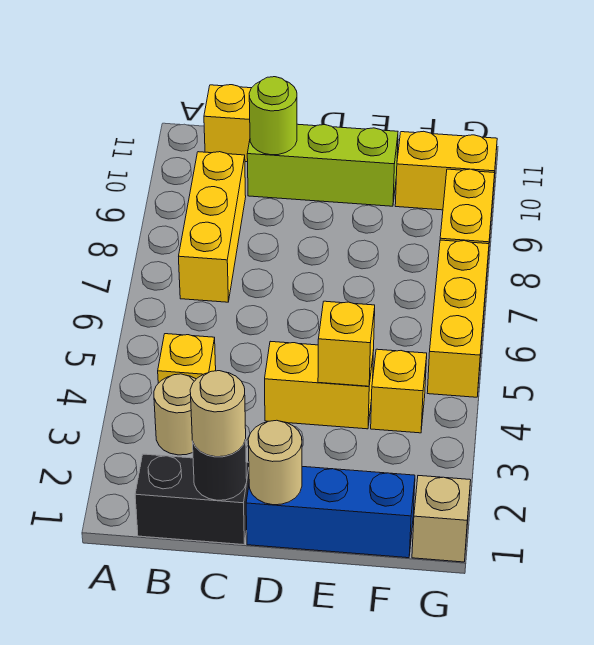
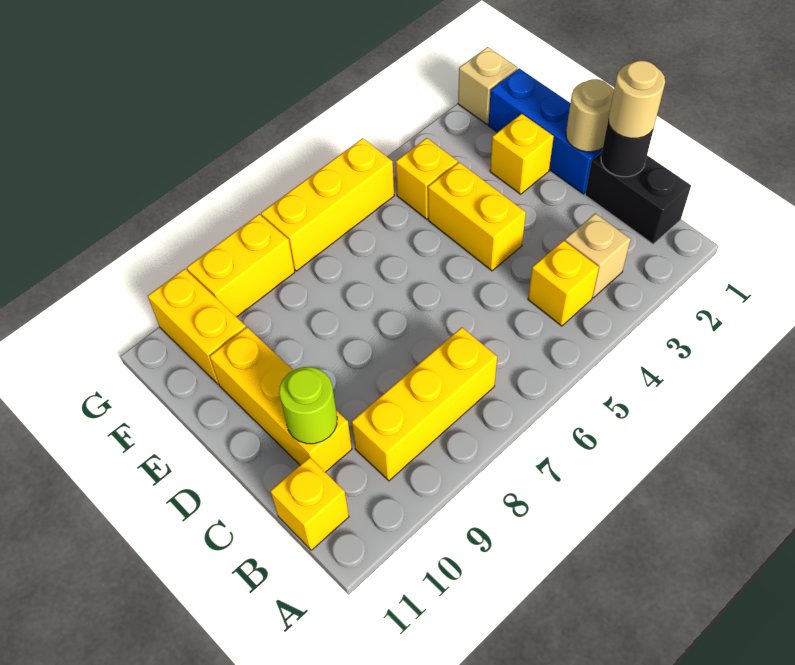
tan 1x1 round brick [154,374,196,455] -> tan 1x1 brick [565,213,631,298]
lime 1x3 brick [247,124,398,206] -> yellow 1x3 brick [210,327,352,472]
yellow 1x1 brick [318,301,375,386] -> yellow 1x1 brick moved to [490,114,554,194]

